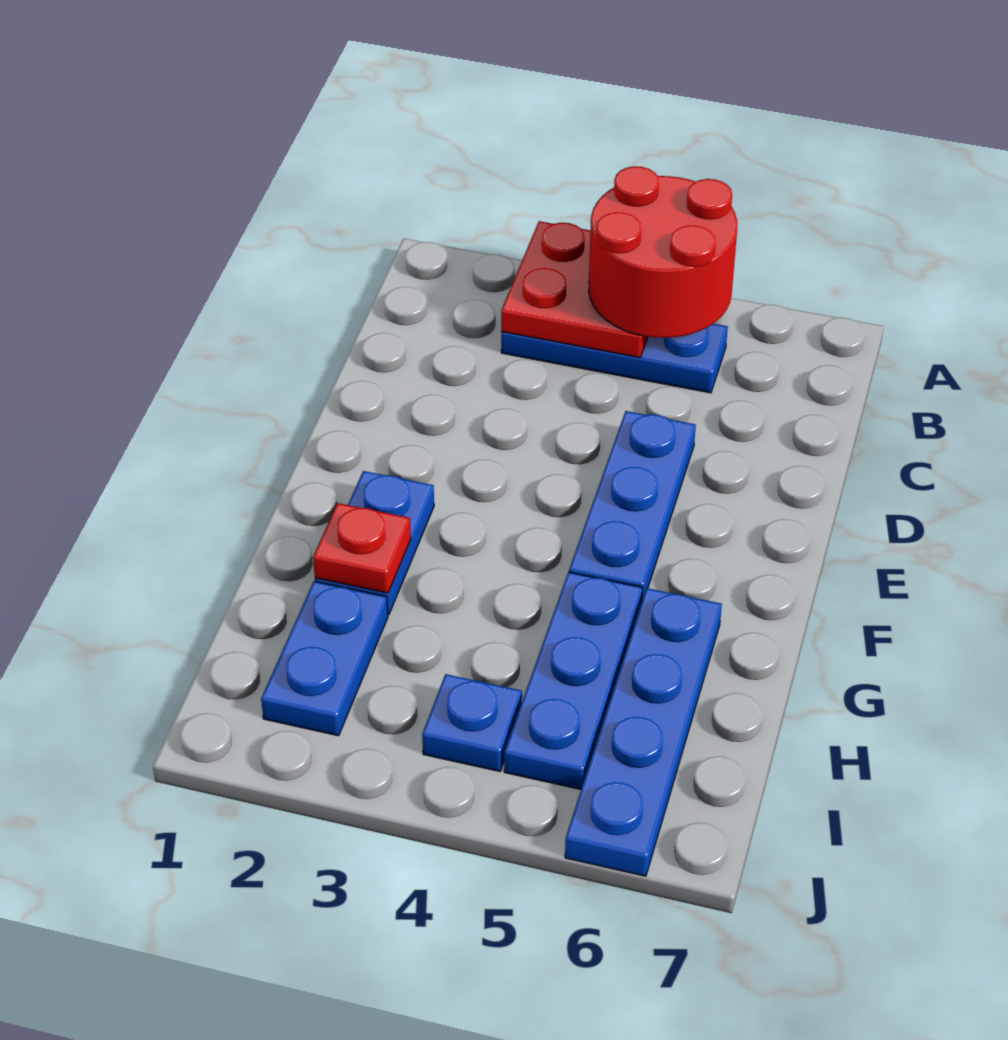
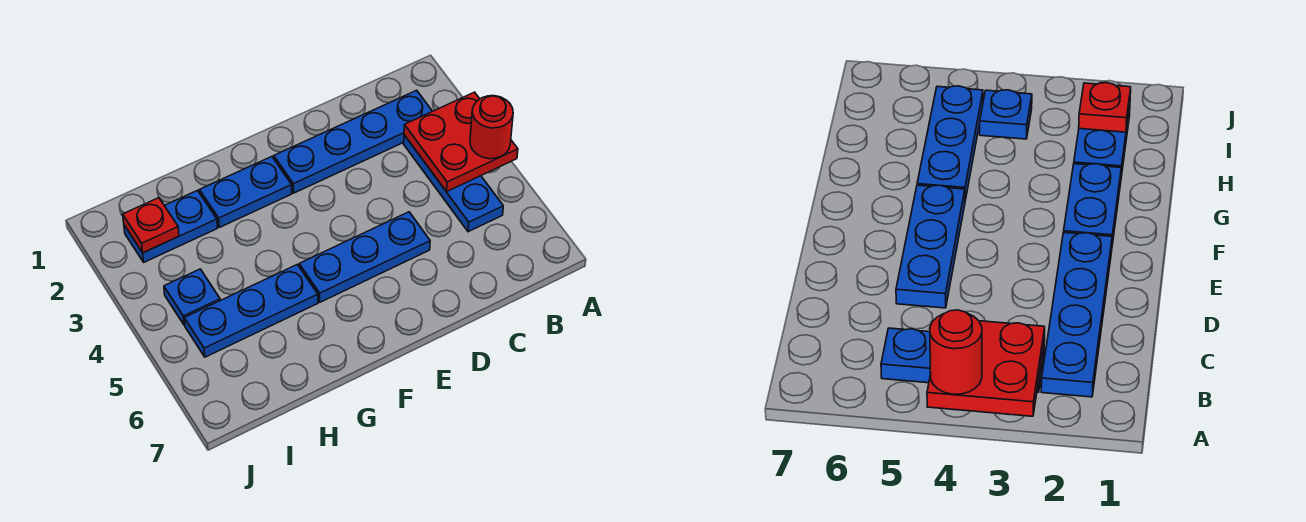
red 2x2 round brick [589,166,737,338] -> red 1x1 round brick [470,96,513,159]
red 1x1 plate [313,503,411,593] -> red 1x1 plate moved to [123,198,179,253]
blue 1x4 plate [565,588,722,876] -> blue 1x4 plate moved to [274,90,432,193]

